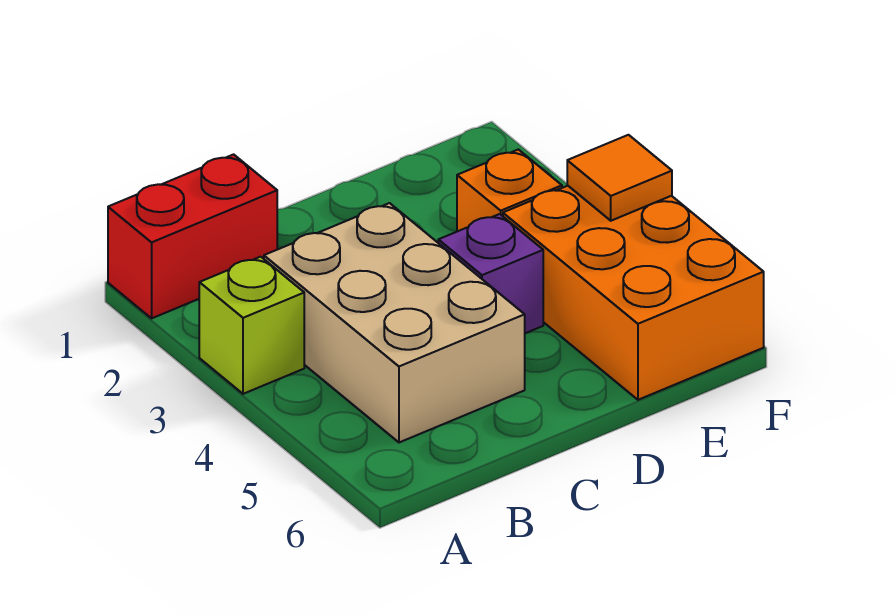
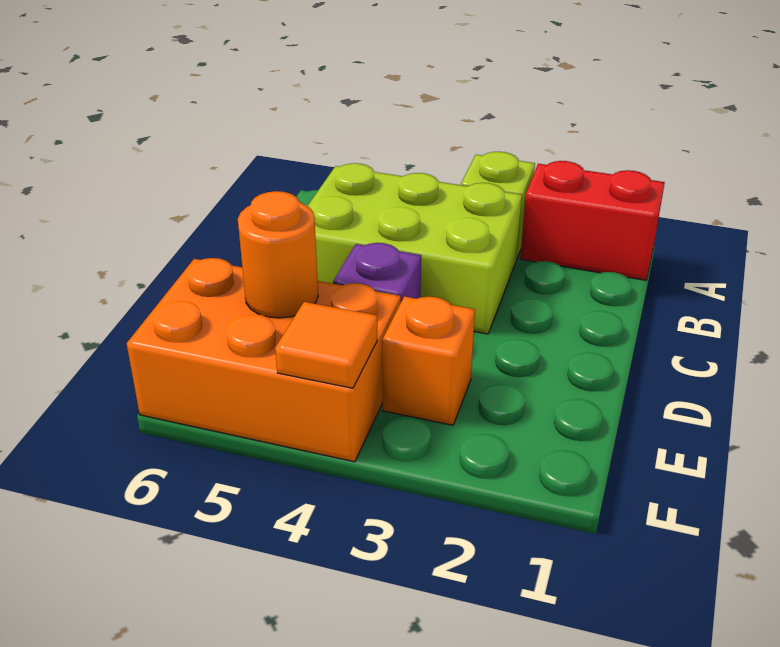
red 1x2 brick [108,154,277,318] -> red 1x2 brick turned to [520,161,665,280]
tan 2x3 brick [264,203,525,442] -> lime 2x3 brick [308,163,522,334]
none -> orange 1x1 round brick [238,191,318,318]

